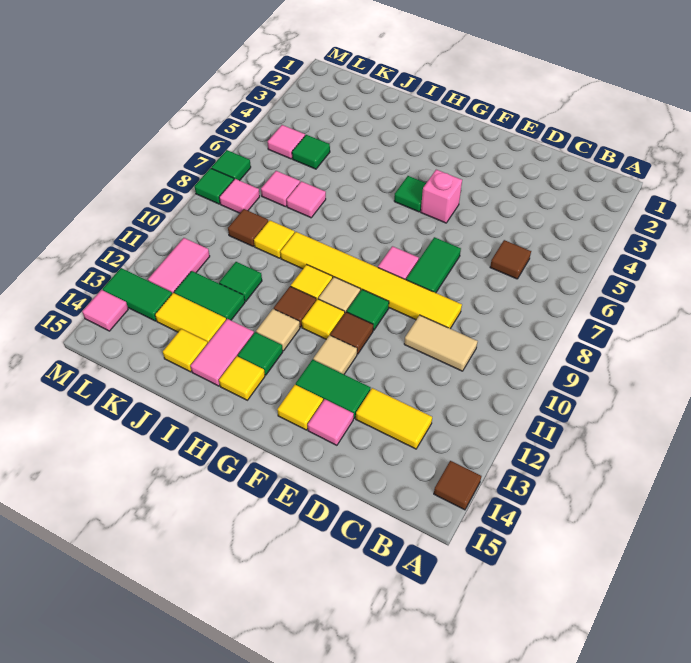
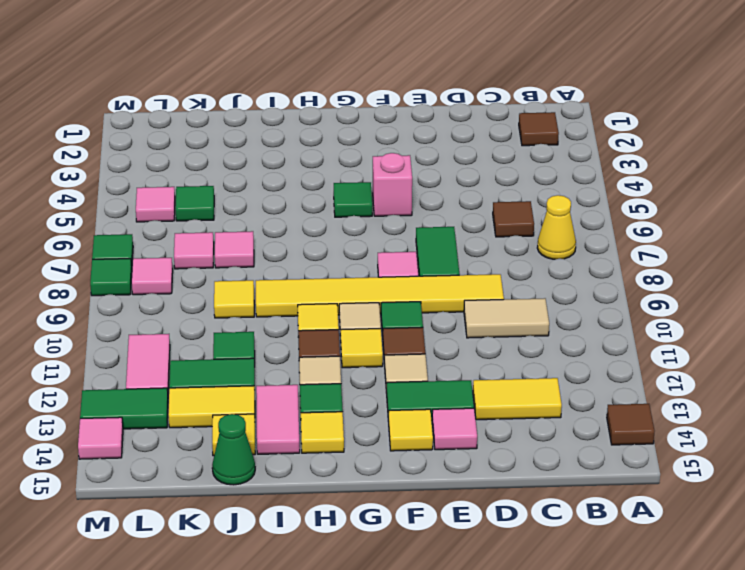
none -> yellow 1x1 cone [537,195,576,259]
none -> green 1x1 cone [212,414,255,485]
brown 1x1 tile [228,209,268,246] -> brown 1x1 tile moved to [519,112,559,146]

